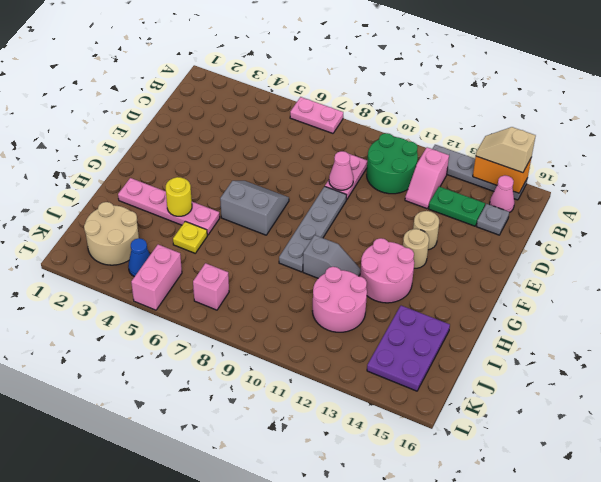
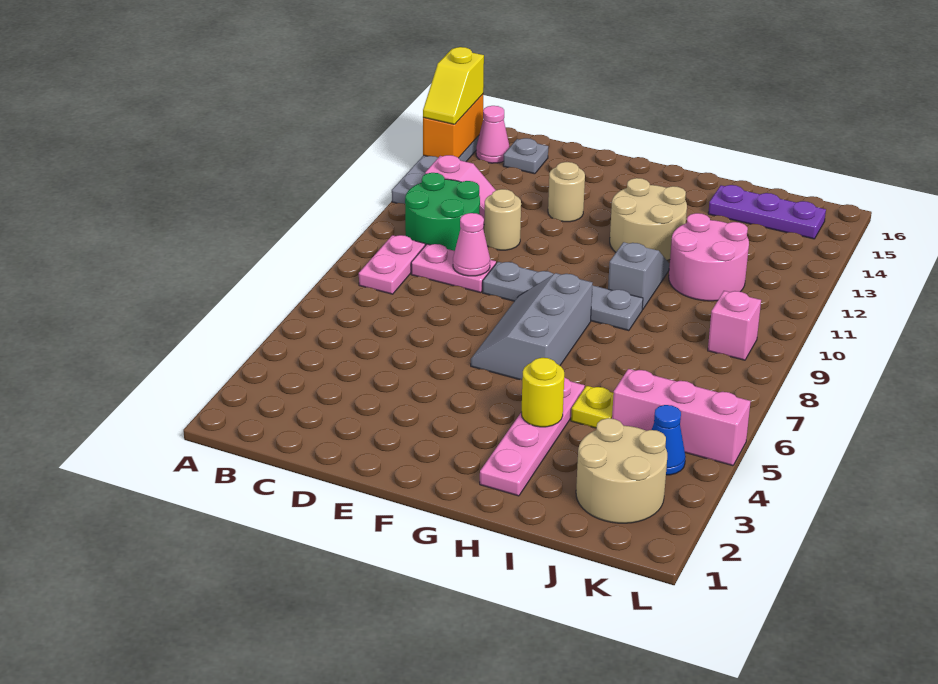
pink 1x2 plate [290,97,343,133] -> pink 1x2 plate moved to [359,235,425,294]
tan 1x2 slope [476,127,536,173] -> yellow 1x2 slope [423,47,484,124]
green 1x2 plate [429,187,485,226] -> none
grey 2x2 slope [220,181,289,235] -> grey 2x3 slope [471,273,593,380]
tan 1x1 round brick [403,229,429,268] -> tan 1x1 round brick moved to [484,189,521,250]
pink 2x2 round brick [360,238,414,303] -> tan 2x2 round brick [610,178,687,260]
purple 2x3 plate [367,306,450,391] -> purple 1x3 plate [708,185,826,239]
pink 1x2 brick [131,244,182,310] -> pink 1x3 brick [612,369,751,466]
pink 1x1 brick [193,263,229,310] -> pink 1x1 brick moved to [708,291,761,360]

